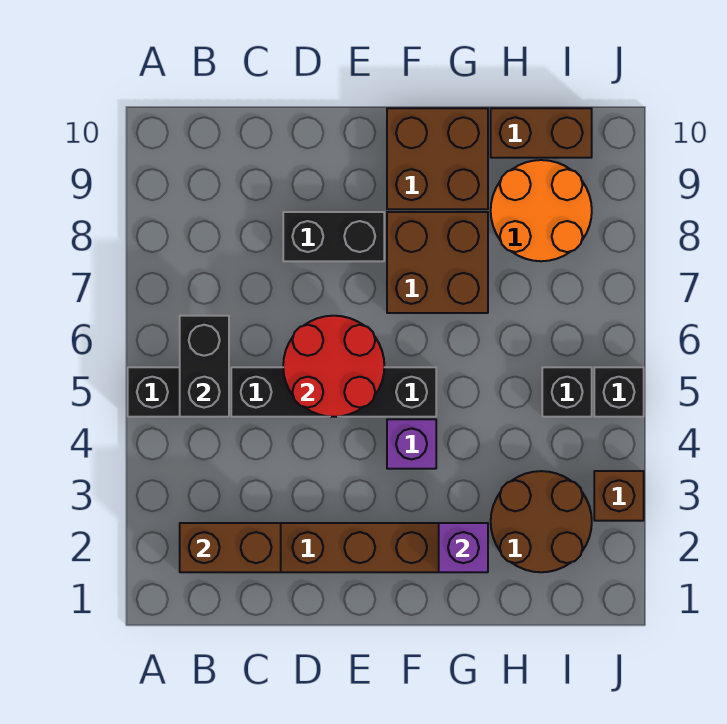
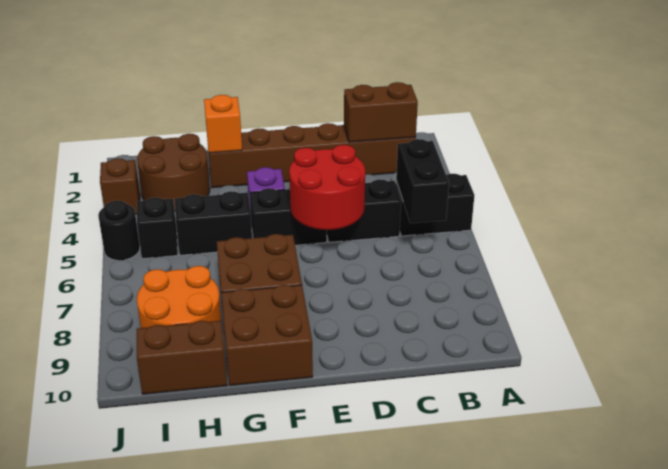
black 1x2 brick [283,212,384,261] -> black 1x2 brick moved to [175,191,252,255]
purple 1x1 brick [439,523,488,572] -> orange 1x1 brick [204,95,242,153]
black 1x1 brick [594,367,644,417] -> black 1x1 round brick [98,201,140,260]

